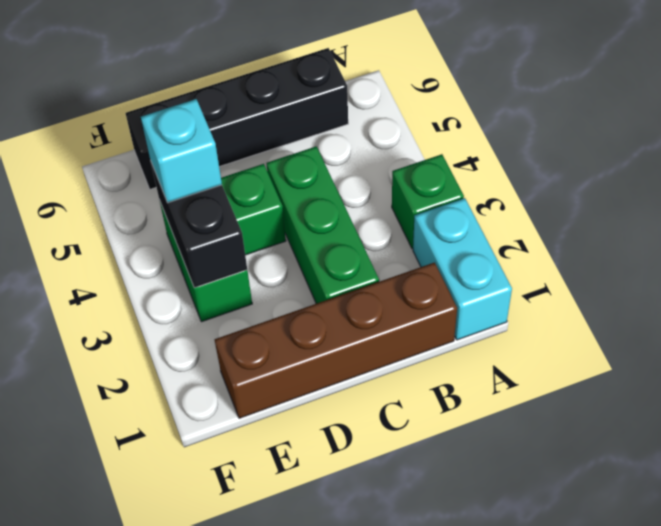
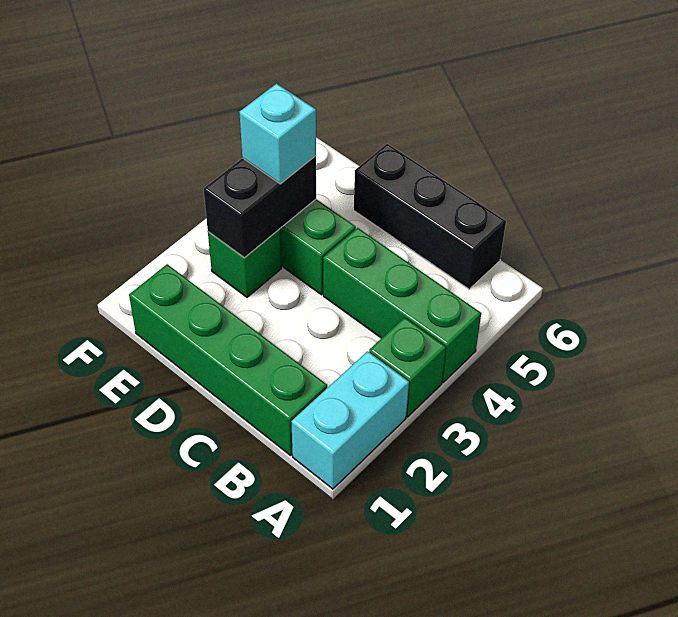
brown 1x4 brick [215,263,457,418] -> green 1x4 brick [129,264,327,455]
black 1x4 brick [126,48,348,189] -> black 1x3 brick [354,144,506,289]
green 1x3 brick [267,146,379,304] -> green 1x3 brick turned to [323,228,481,382]

